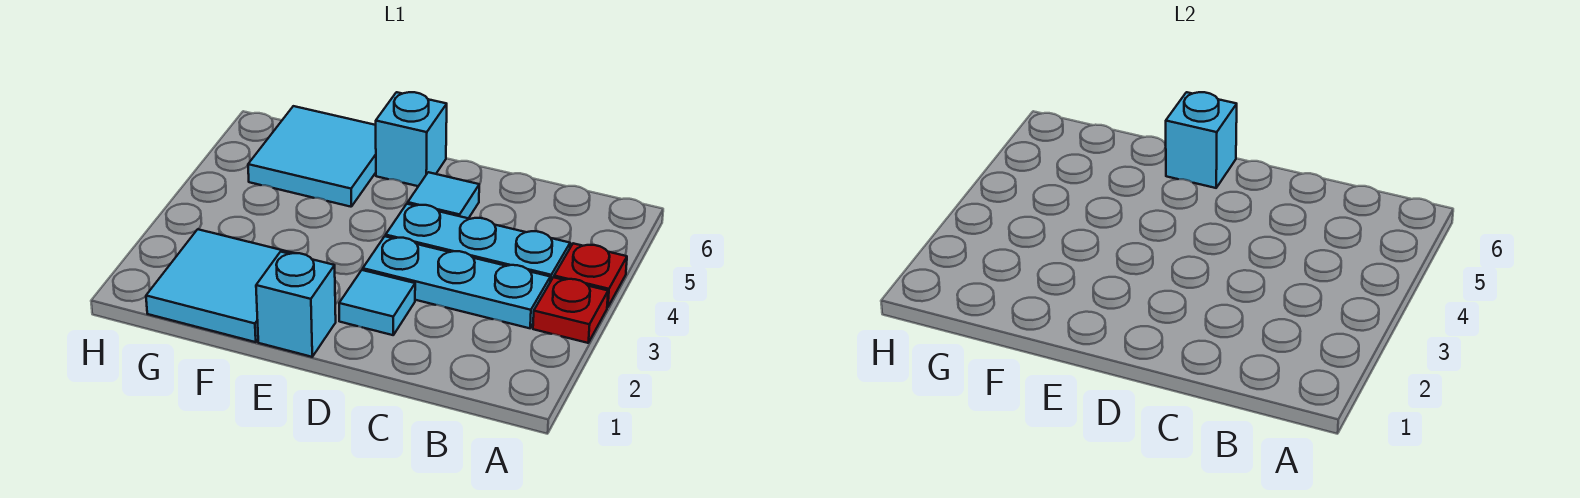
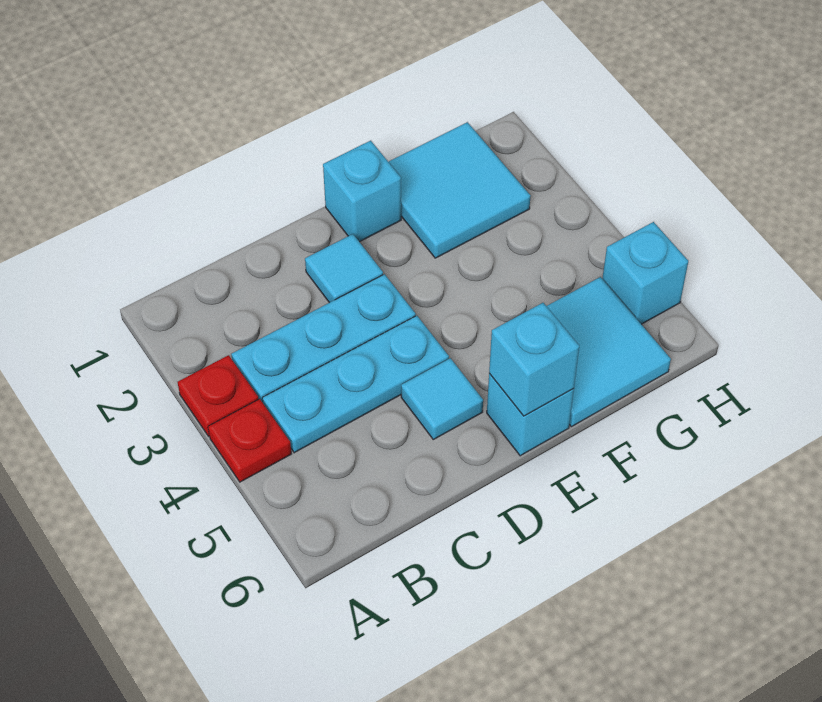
none -> cyan 1x1 brick [602,222,688,324]

